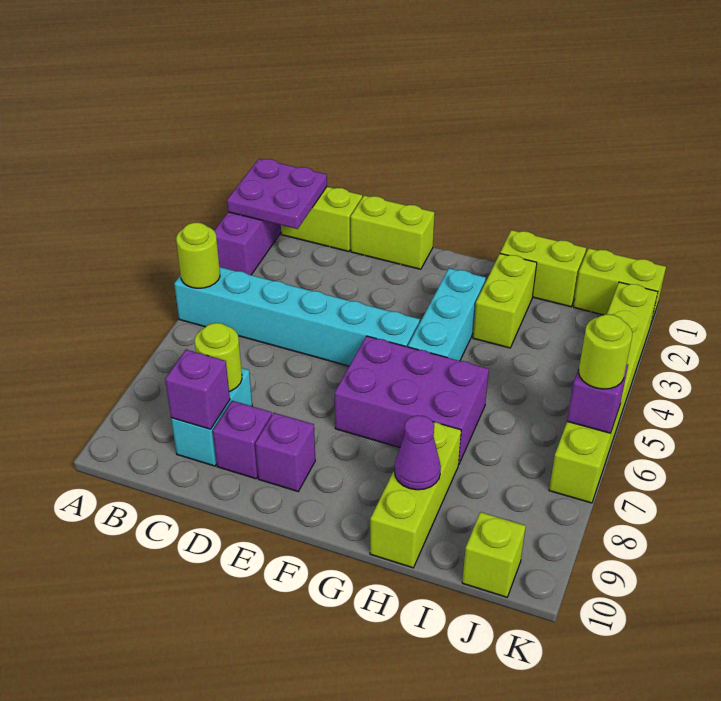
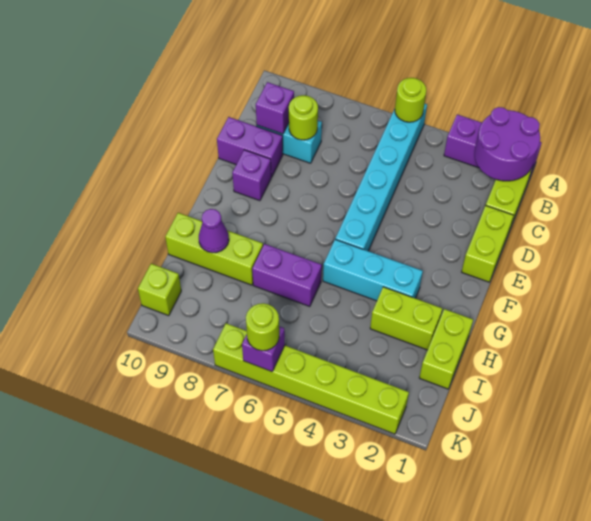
purple 2x2 plate [227,159,327,229] -> purple 2x2 round brick [475,107,540,181]
purple 1x1 brick [213,401,272,479] -> purple 1x2 brick [217,117,283,177]
purple 2x3 brick [335,336,489,464] -> purple 1x2 brick [252,244,322,307]
lime 1x2 brick [573,248,666,323] -> none

